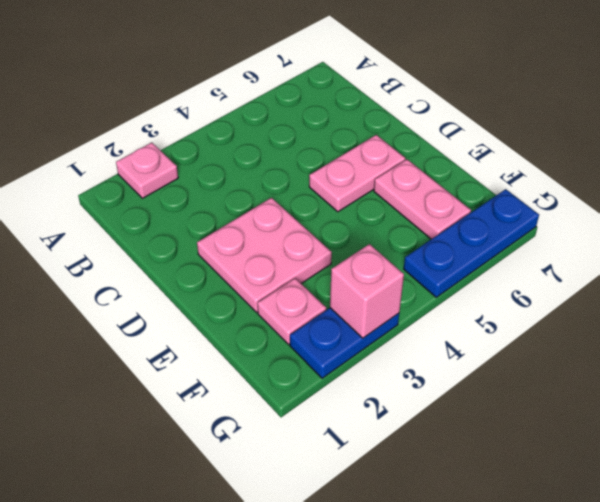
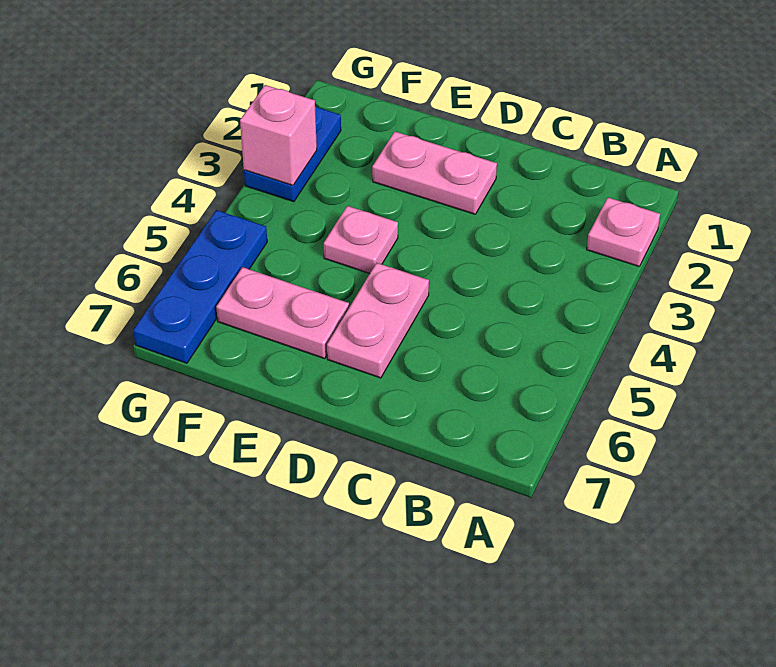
pink 2x2 plate [197,198,332,312] -> pink 1x2 plate [372,132,497,214]
pink 1x1 plate [258,278,326,344] -> pink 1x1 plate moved to [324,206,398,274]

